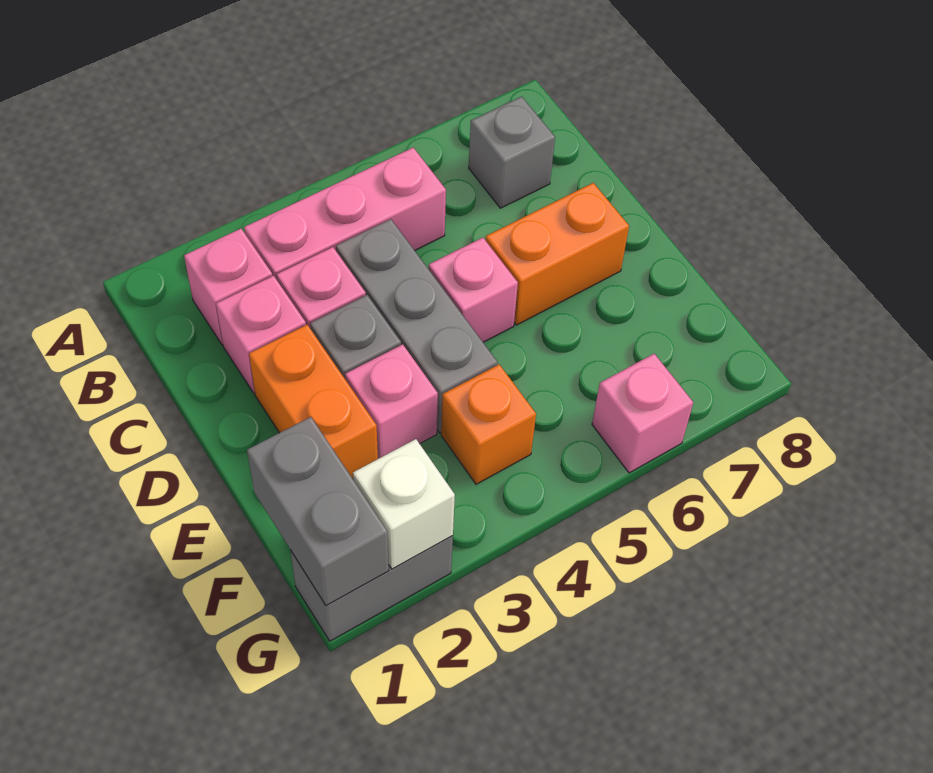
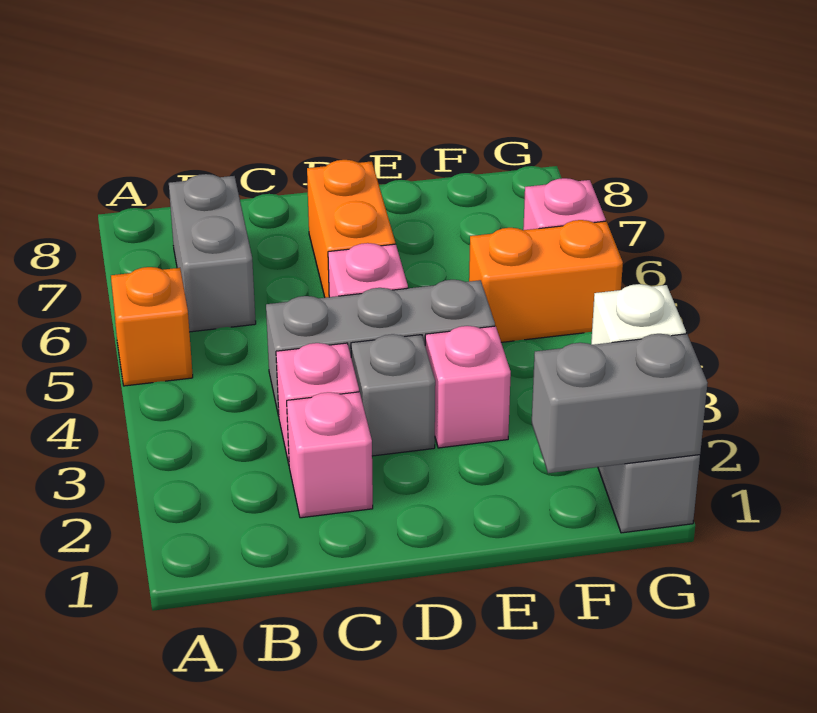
pink 1x1 brick [184,229,272,345] -> none
pink 1x3 brick [244,148,446,280] -> none
grey 1x1 brick [469,96,555,208] -> grey 1x2 brick [169,174,256,332]
orange 1x2 brick [249,325,378,479] -> orange 1x2 brick moved to [469,220,623,342]
orange 1x1 brick [441,364,536,484] -> orange 1x1 brick moved to [111,267,193,386]

